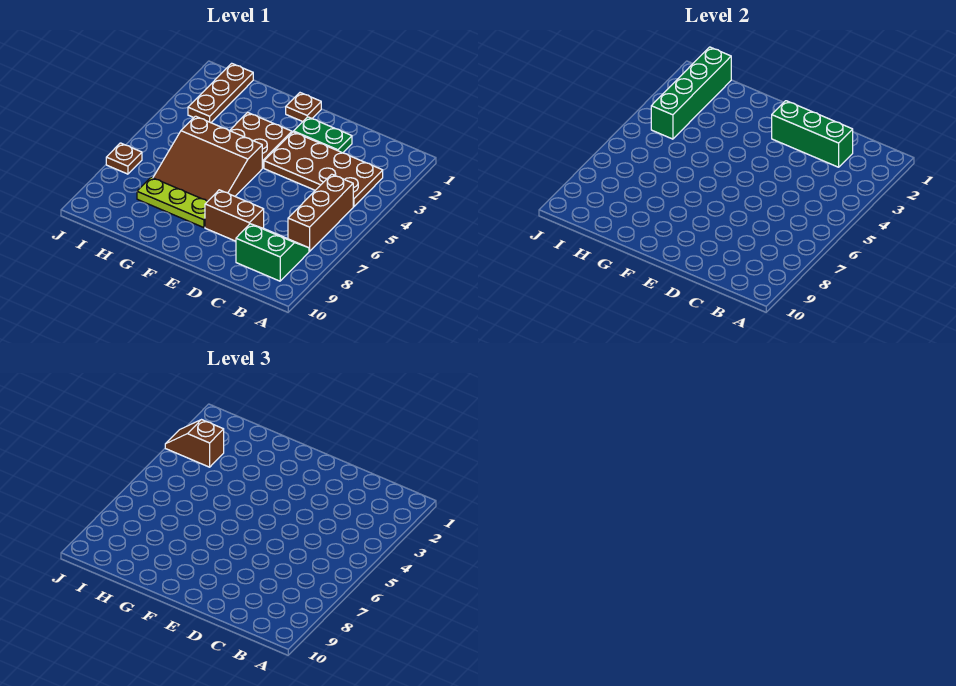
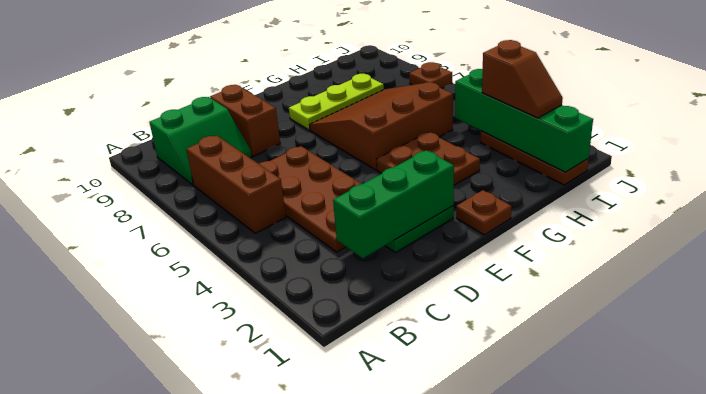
brown 2x4 plate [264,132,383,207] -> brown 2x4 plate turned to [259,146,362,252]
brown 1x2 brick [205,190,264,241] -> brown 1x2 brick turned to [210,85,280,156]
brown 1x2 slope [165,420,224,467] -> brown 1x2 slope turned to [482,40,563,118]

